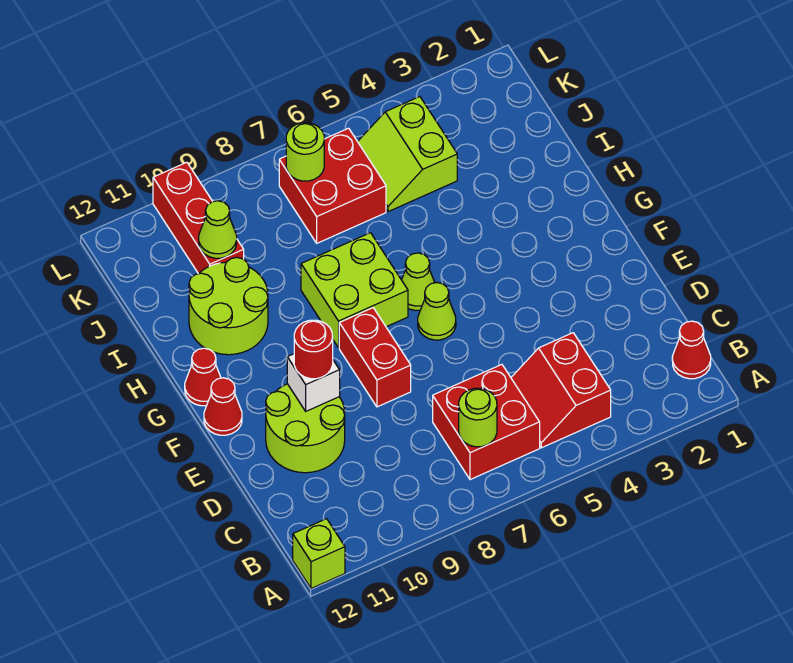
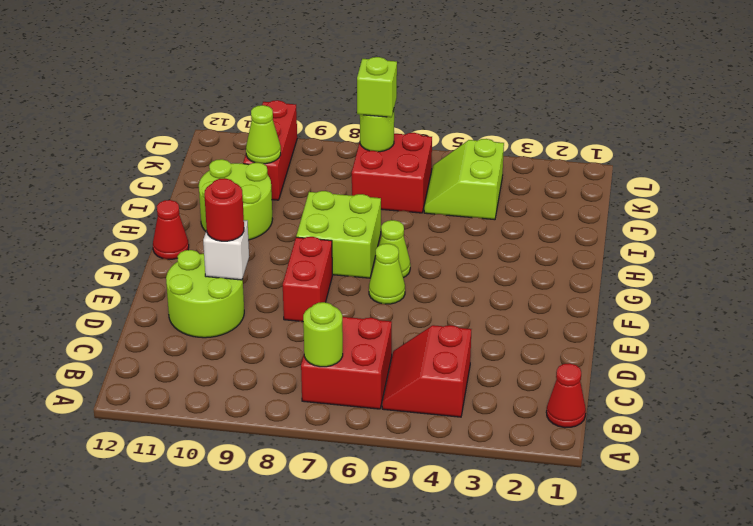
lime 1x1 brick [293,519,345,589] -> lime 1x1 brick moved to [357,57,397,117]
red 1x1 cone [204,378,242,435] -> none

